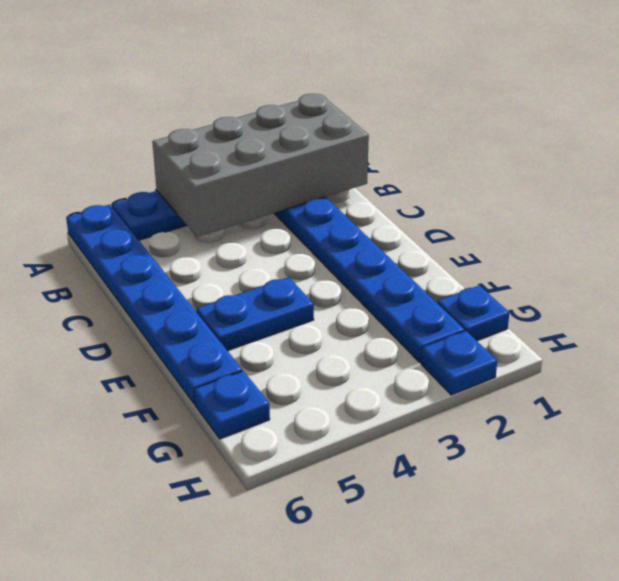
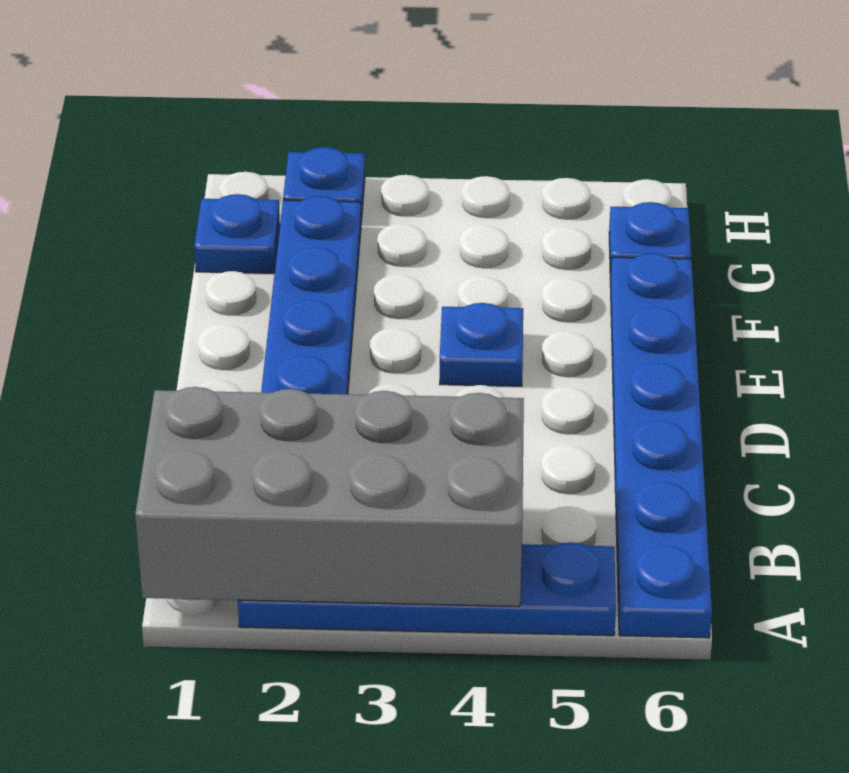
blue 1x2 plate [196,277,314,351] -> blue 1x1 plate [440,303,523,386]

